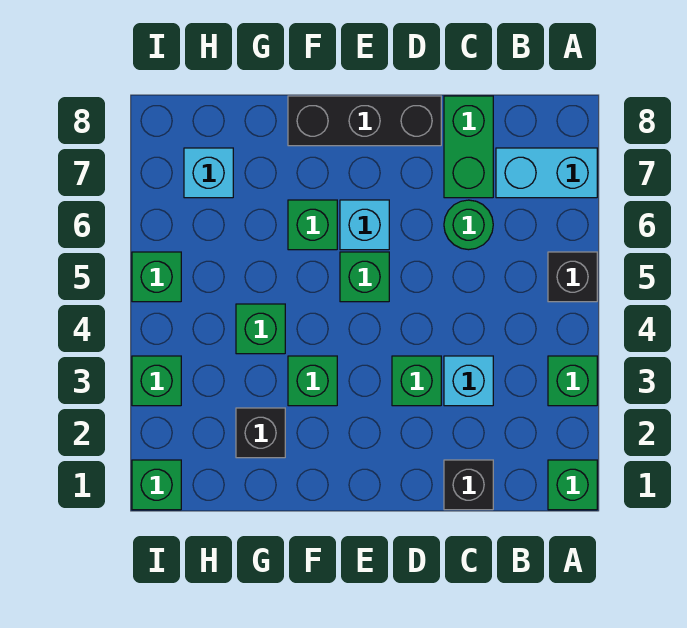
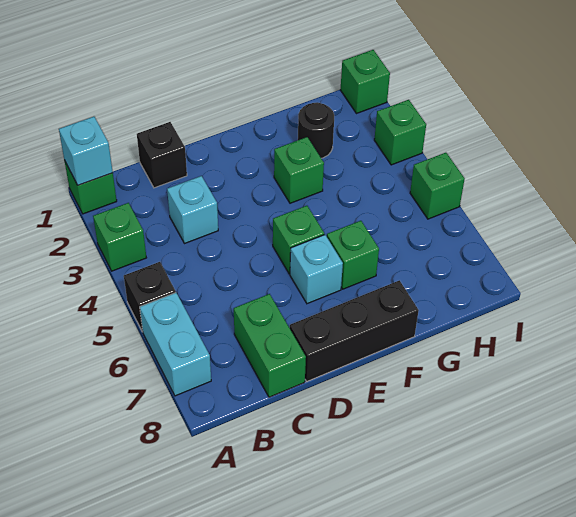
cyan 1x2 brick [496,148,597,198] -> cyan 1x2 brick turned to [140,293,211,396]
green 1x1 round brick [444,200,493,250] -> none
green 1x1 brick [392,356,441,406] -> none
black 1x1 brick [236,408,285,458] -> black 1x1 round brick [298,102,334,158]
green 1x1 brick [236,304,285,354] -> none
cyan 1x1 brick [184,148,233,198] -> cyan 1x1 brick moved to [59,117,113,185]

